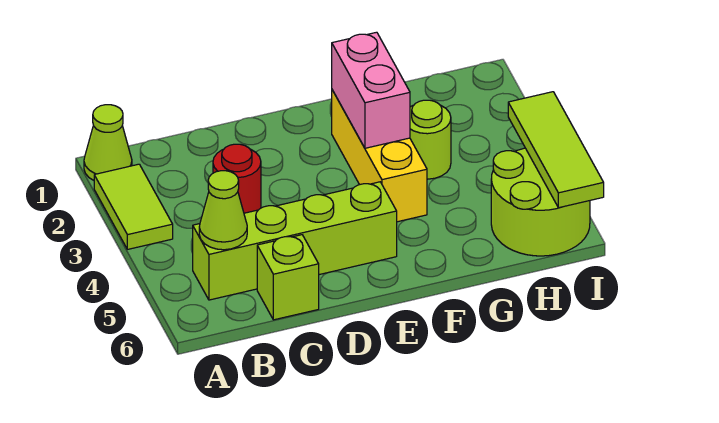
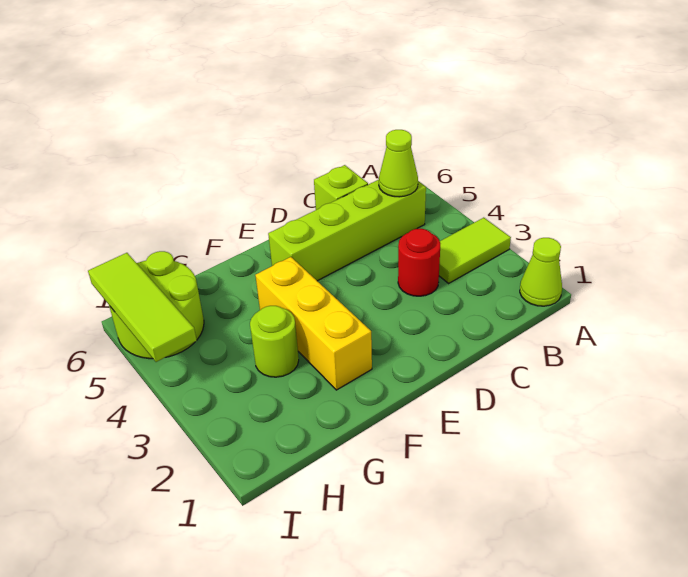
lime 1x2 tile [94,164,173,249] -> lime 1x2 tile turned to [439,218,511,283]
pink 1x2 brick [332,32,410,148] -> none

